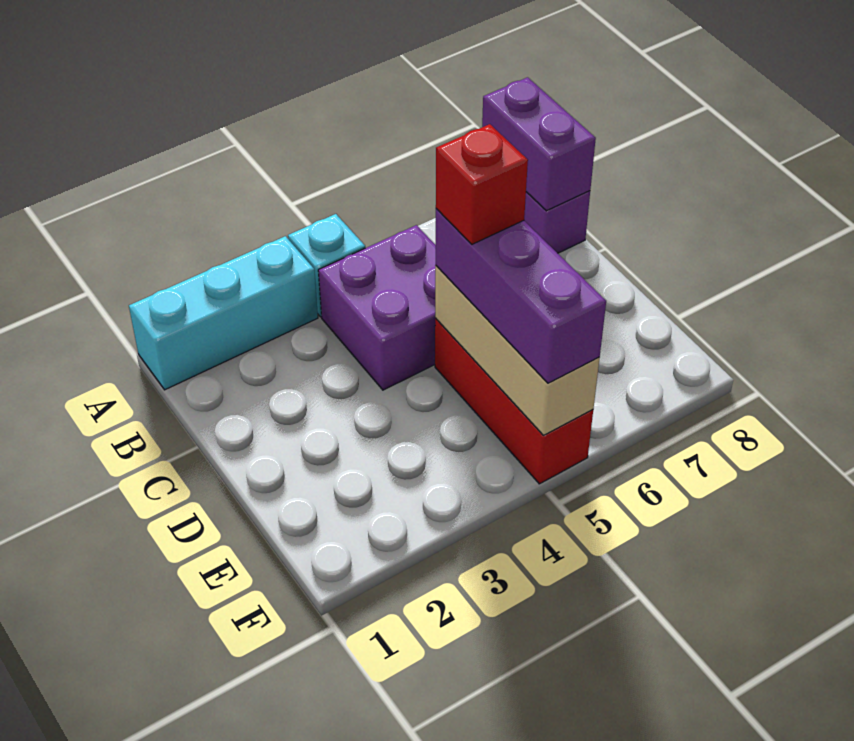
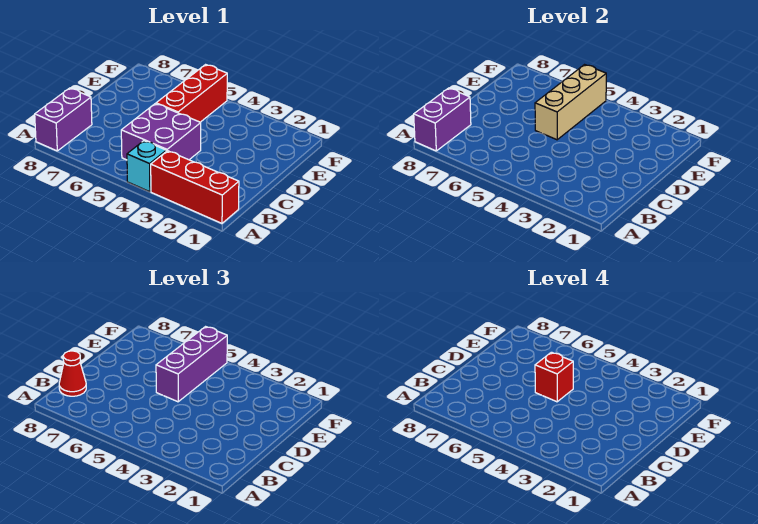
cyan 1x3 brick [129,236,318,390] -> red 1x3 brick [151,151,239,223]
none -> red 1x1 cone [59,351,86,396]

